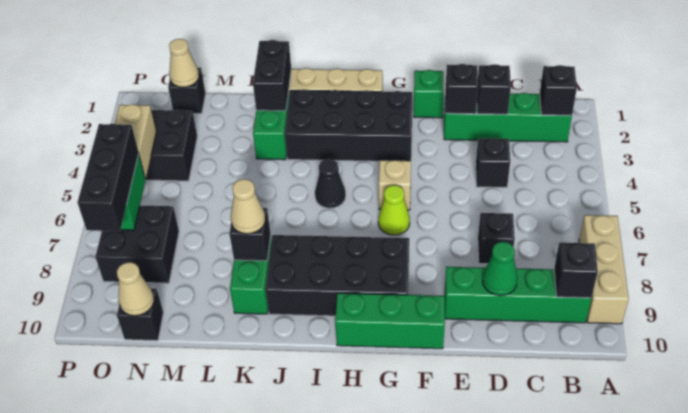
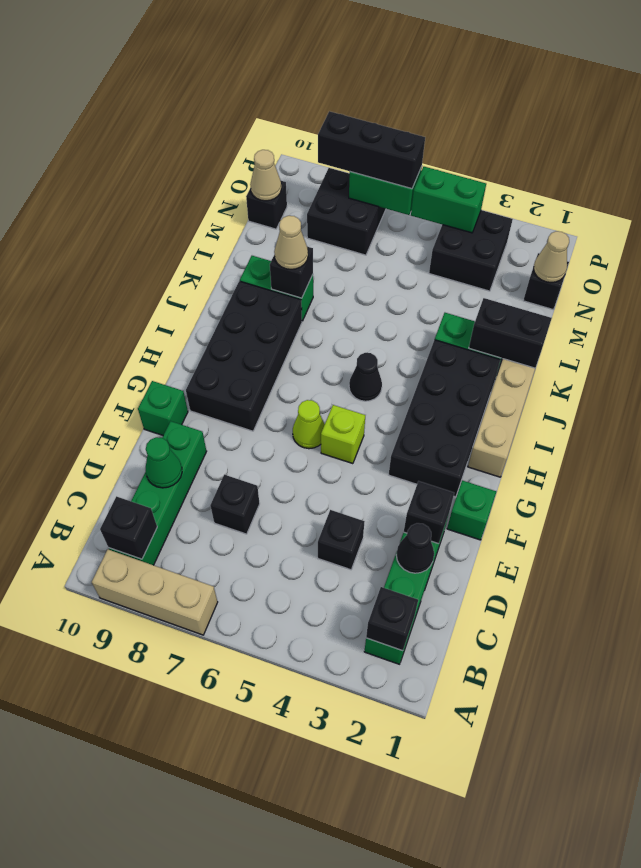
black 1x1 brick [477,64,511,114] -> black 1x1 cone [396,523,434,573]
green 1x3 brick [335,293,445,349] -> green 1x1 brick [138,381,188,435]
tan 1x1 brick [379,160,411,210] -> lime 1x1 brick [321,405,365,464]
tan 1x2 brick [115,104,156,179] -> green 1x2 brick [411,167,486,233]

